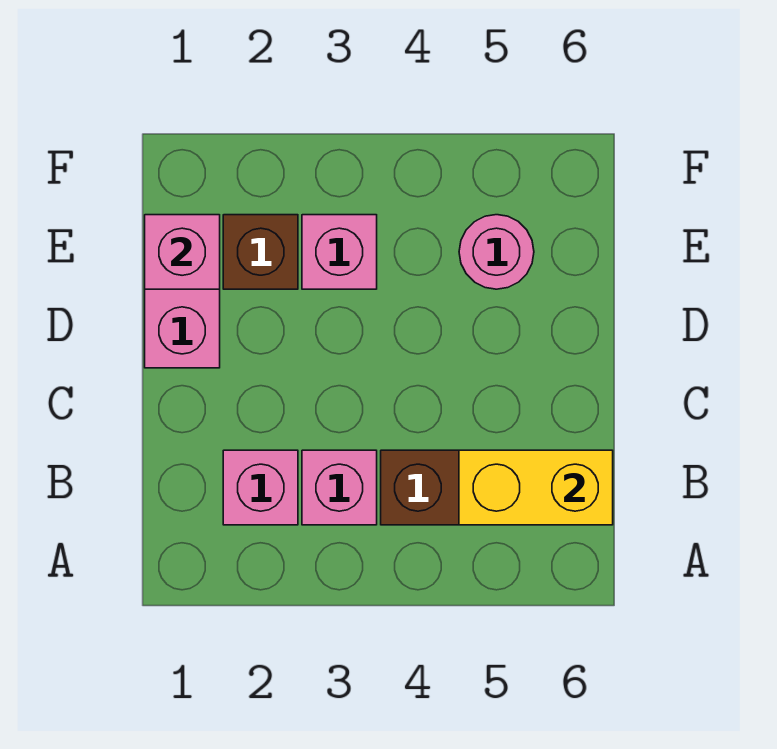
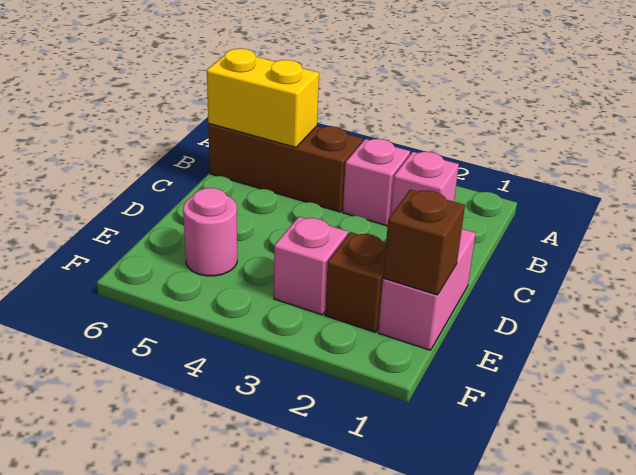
pink 1x1 brick [145,215,220,289] -> brown 1x1 brick [383,190,465,295]

